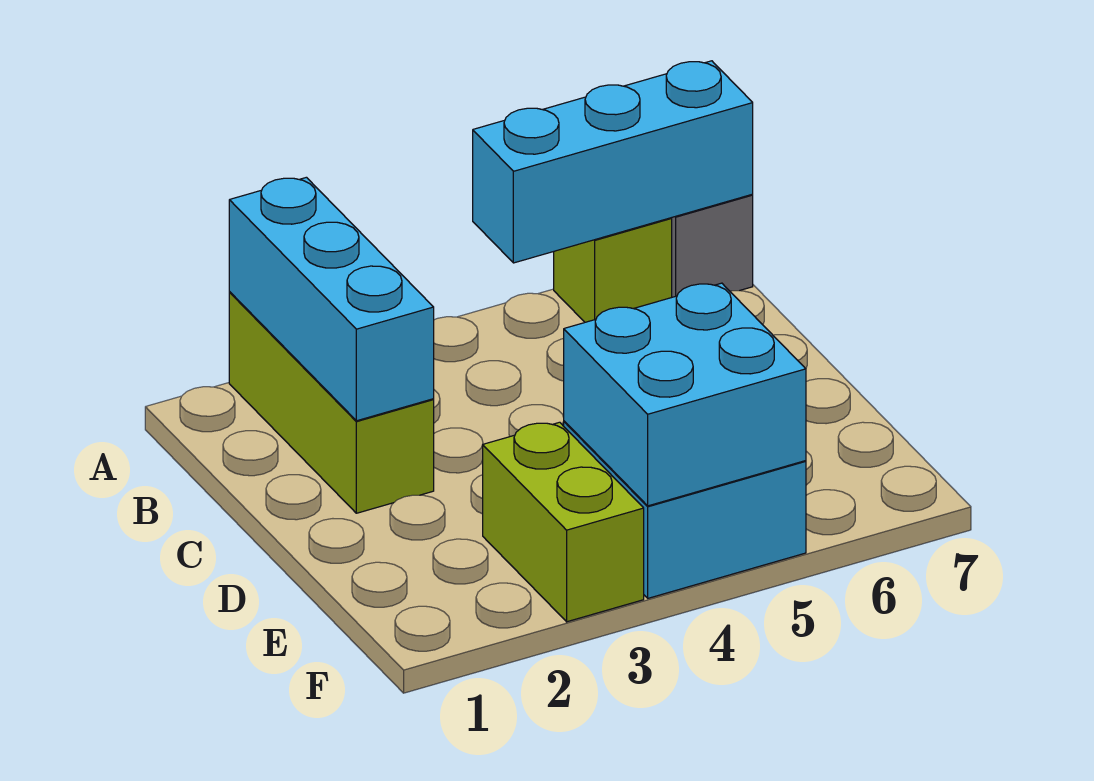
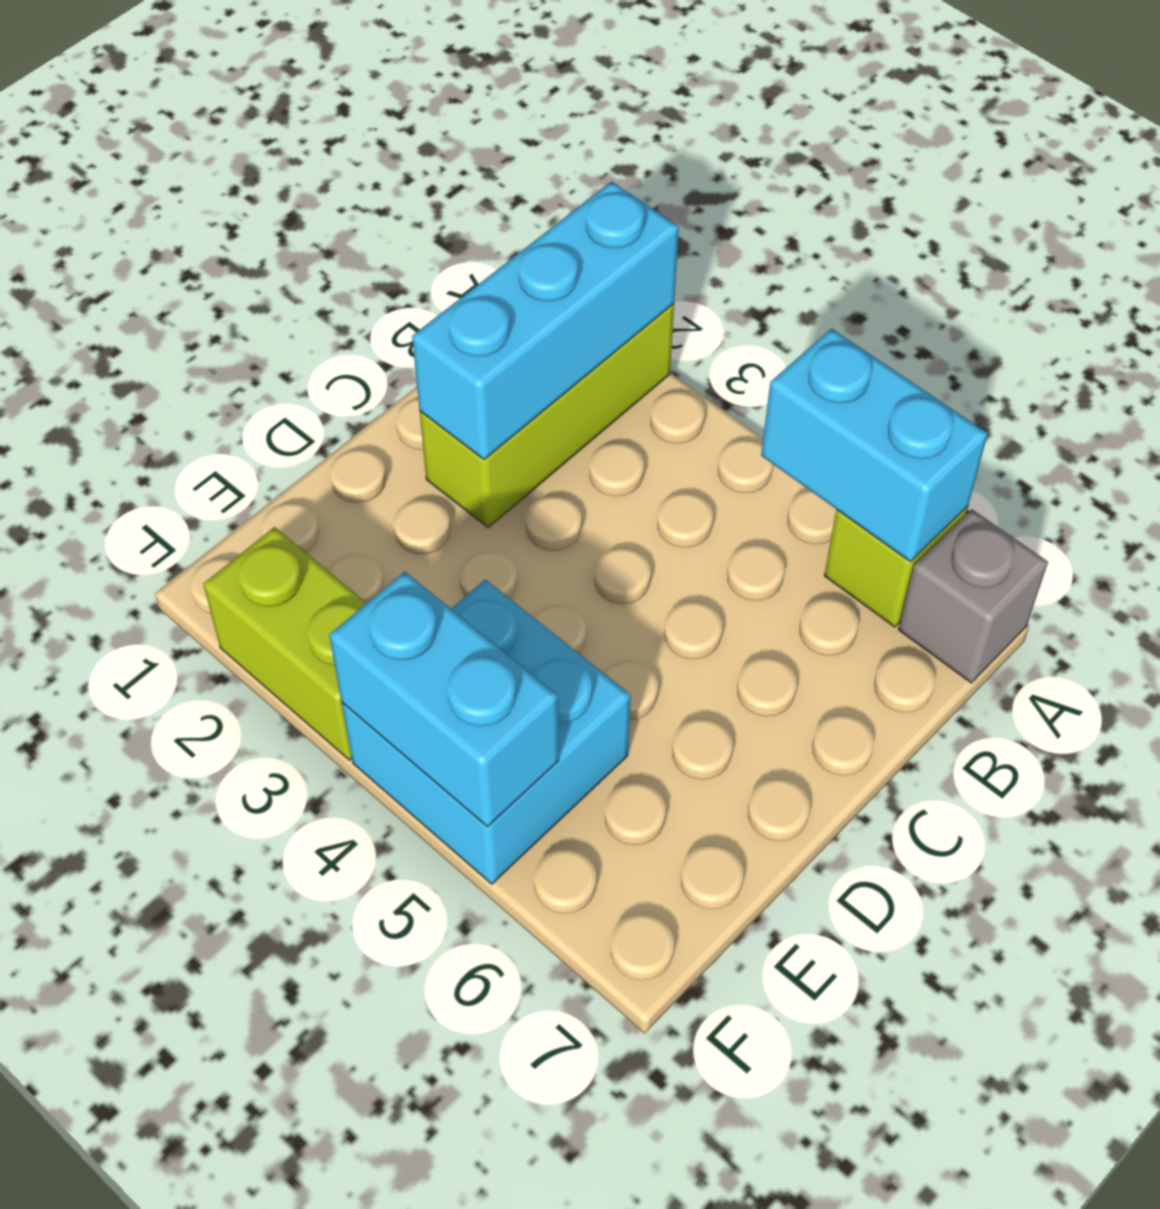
cyan 1x3 brick [473,61,753,263] -> cyan 1x2 brick [761,329,988,562]
lime 1x2 brick [483,422,644,622] -> lime 1x2 brick turned to [203,527,366,760]
cyan 2x2 brick [564,283,806,506] -> cyan 1x2 brick [329,572,559,827]

